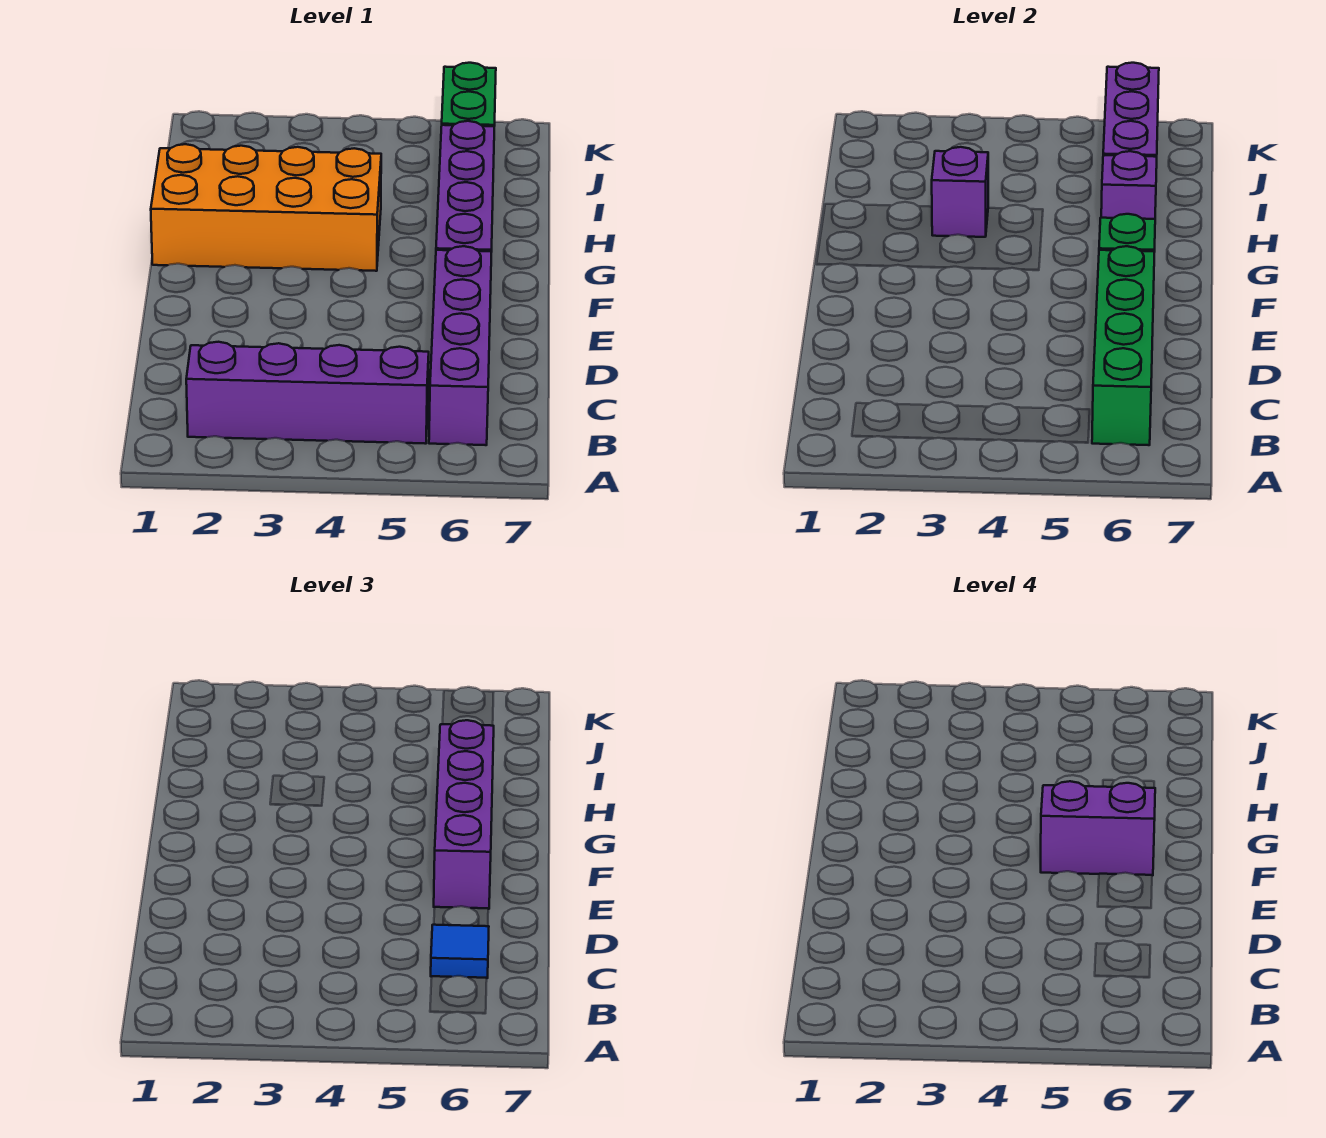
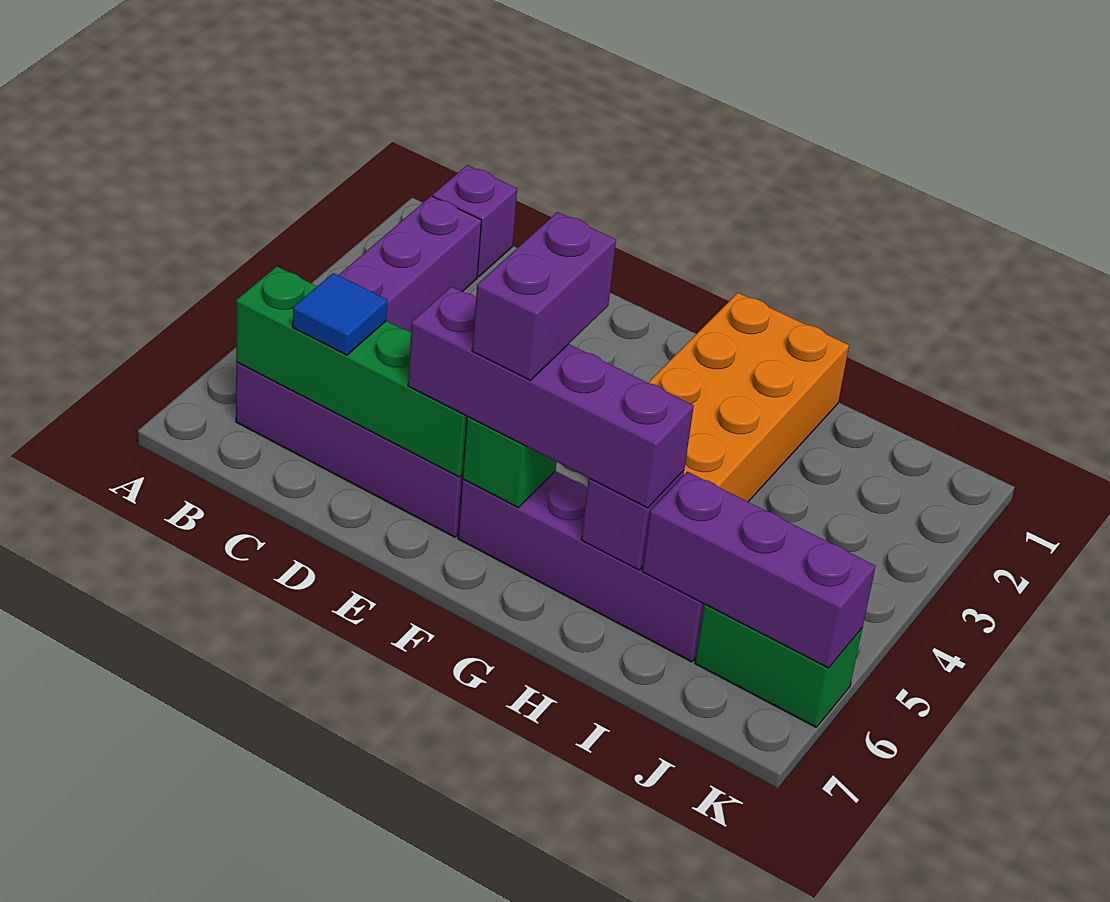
purple 1x1 brick [932,147,988,237] -> purple 1x1 brick moved to [433,165,517,277]

